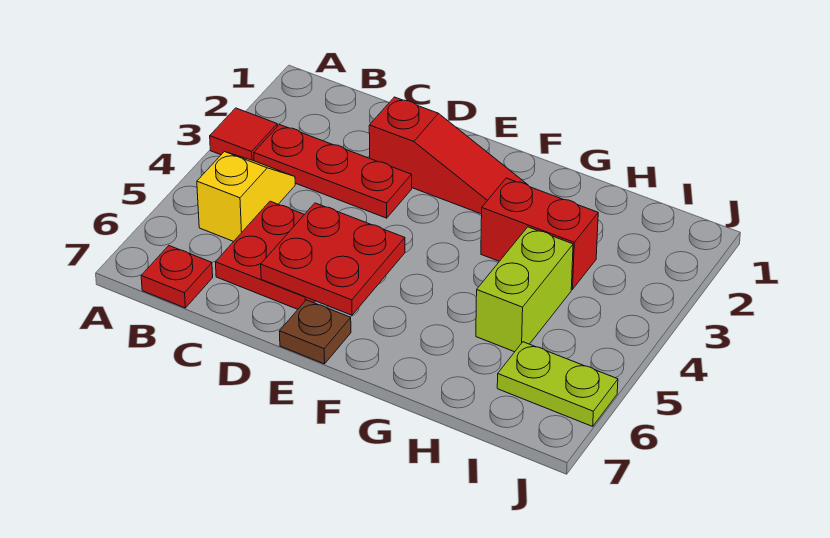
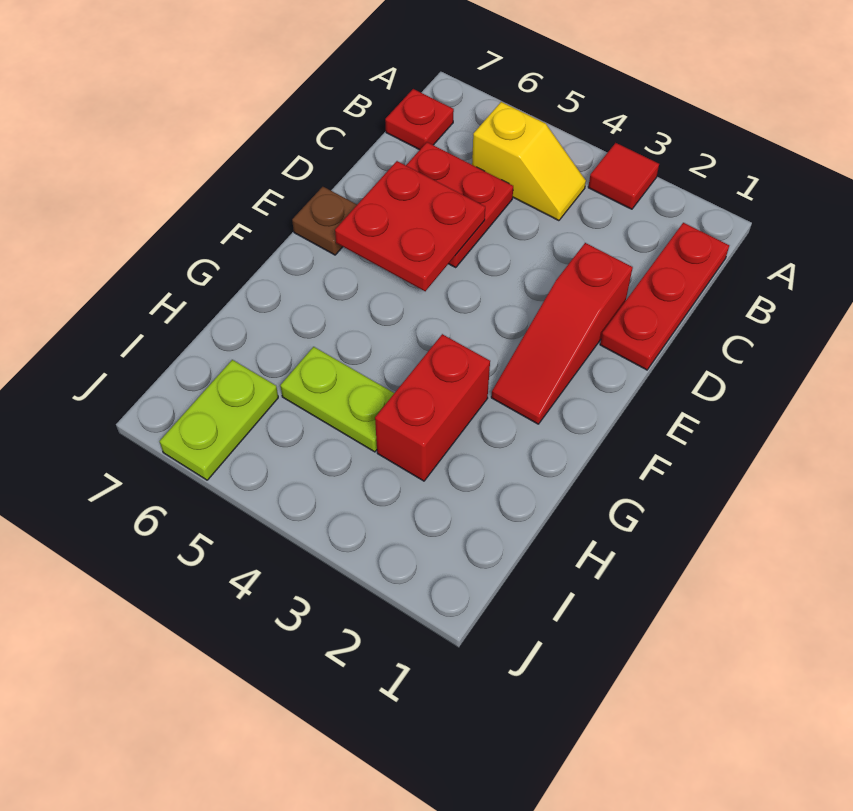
red 1x3 plate [254,125,412,218] -> red 1x3 plate moved to [600,223,729,370]
lime 1x2 brick [476,227,573,352] -> lime 1x2 plate [280,347,394,452]

